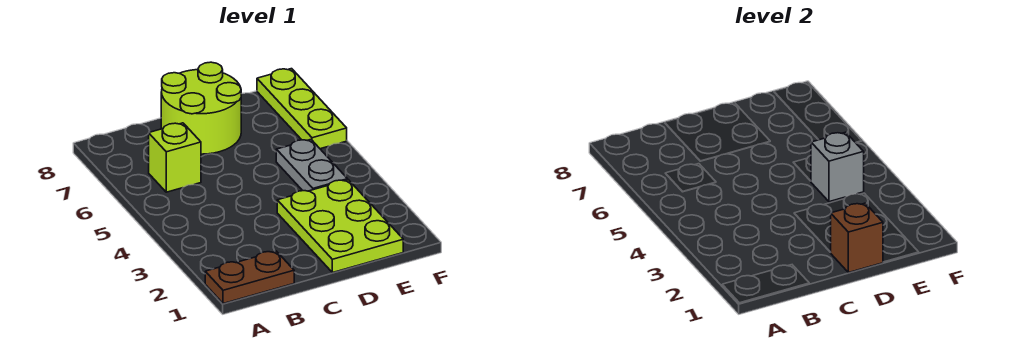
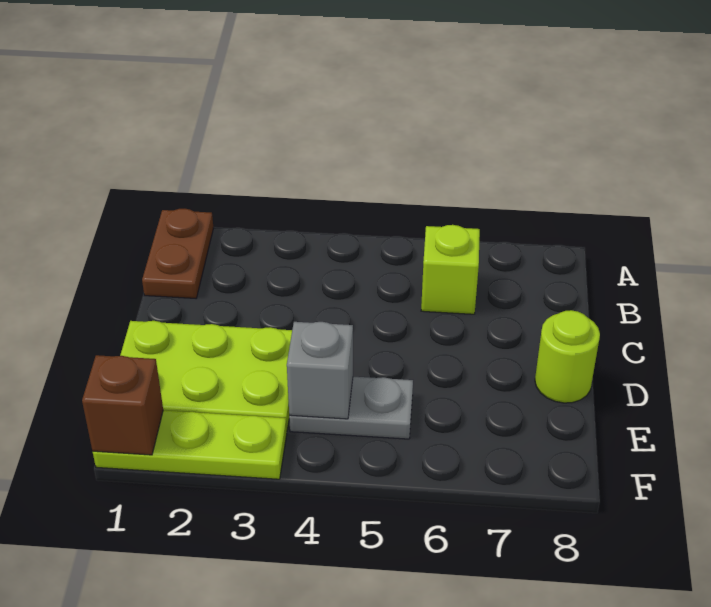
lime 2x2 round brick [161,62,241,154] -> lime 1x1 round brick [535,310,600,403]
brown 1x1 brick [830,203,883,273] -> brown 1x1 brick moved to [82,355,163,455]
lime 1x3 plate [257,69,347,149] -> lime 1x3 plate moved to [93,410,287,479]

